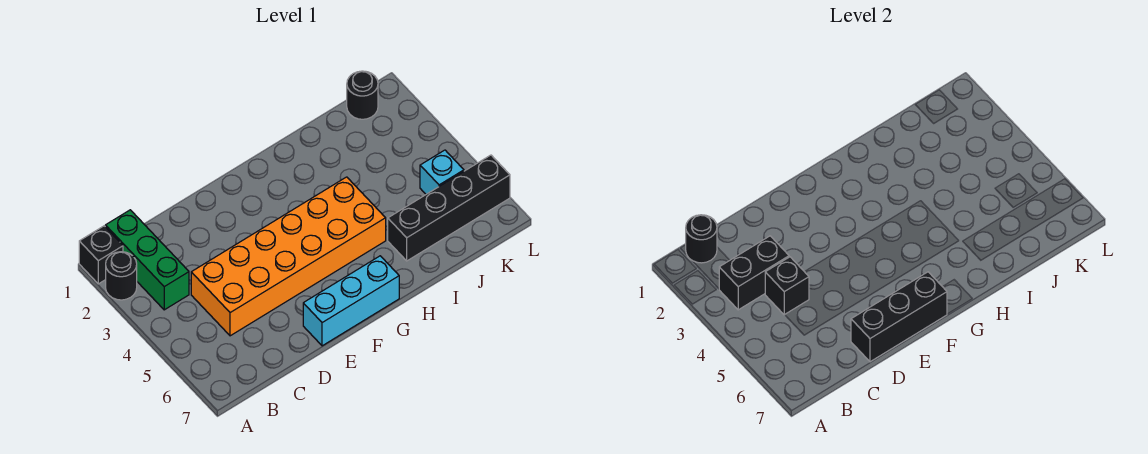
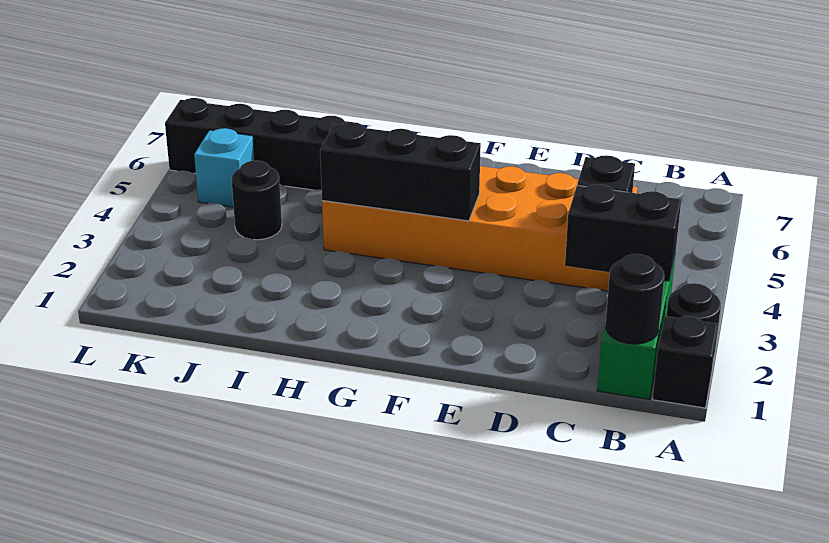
black 1x3 brick [851,272,947,362] -> black 1x3 brick moved to [320,122,481,221]
cyan 1x3 brick [303,256,399,346] -> none
black 1x1 round brick [347,71,378,119] -> black 1x1 round brick moved to [232,161,282,240]

